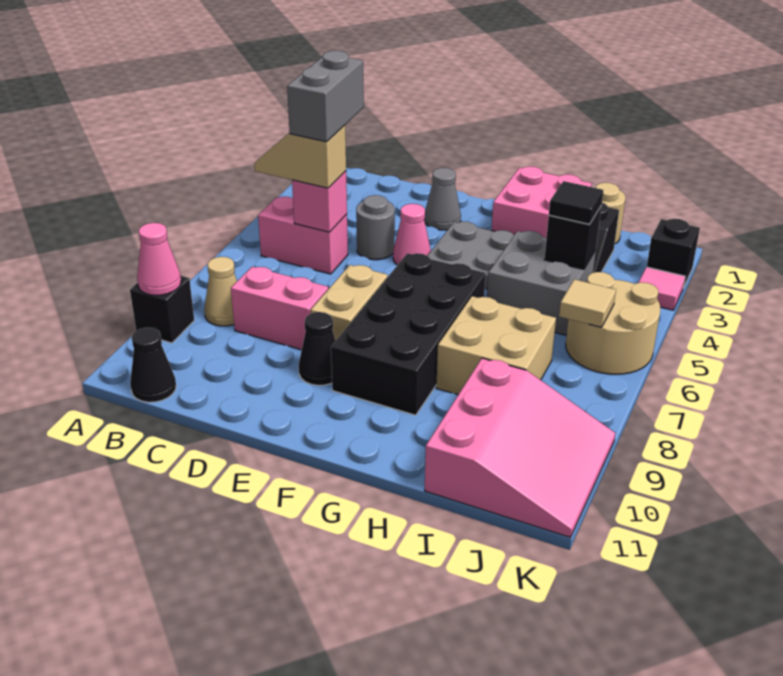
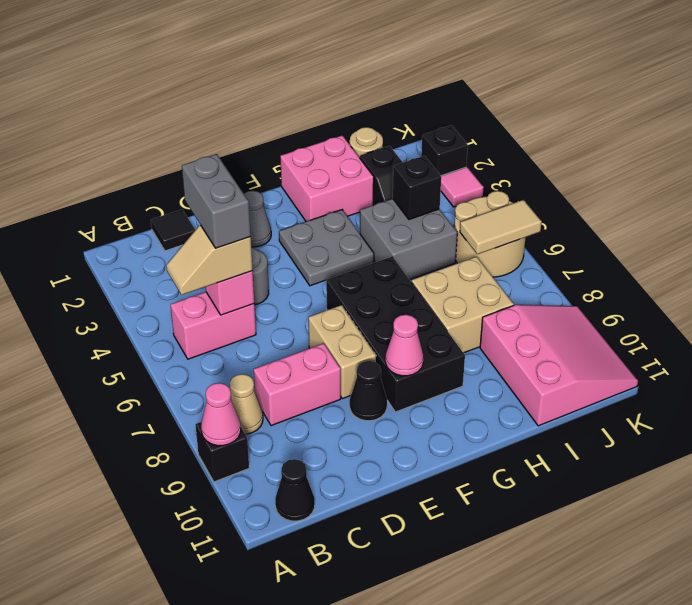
pink 1x1 cone [393,204,431,265] -> pink 1x1 cone moved to [386,315,423,376]
black 1x1 tile [549,181,604,224] -> black 1x1 tile moved to [151,210,195,251]
tan 1x1 tile [559,279,616,327] -> tan 1x2 tile [460,200,542,254]

